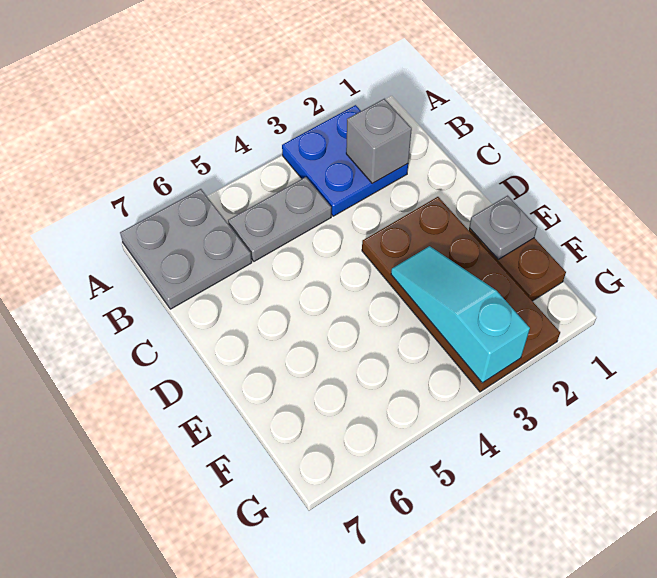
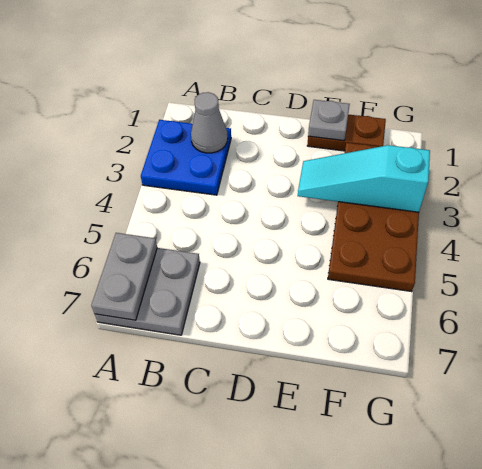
grey 1x1 brick [346,99,412,183] -> grey 1x1 cone [191,92,228,153]
grey 1x2 plate [228,177,331,261] -> grey 1x2 plate moved to [91,233,157,320]
brown 2x4 plate [362,197,560,392] -> brown 2x4 plate turned to [328,143,419,292]

